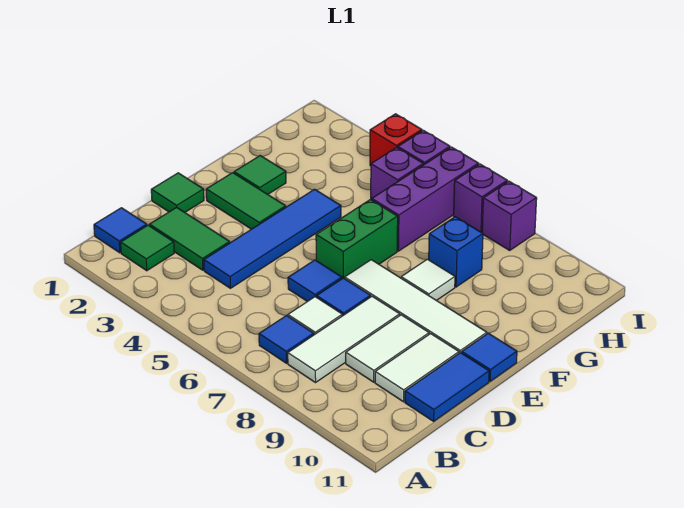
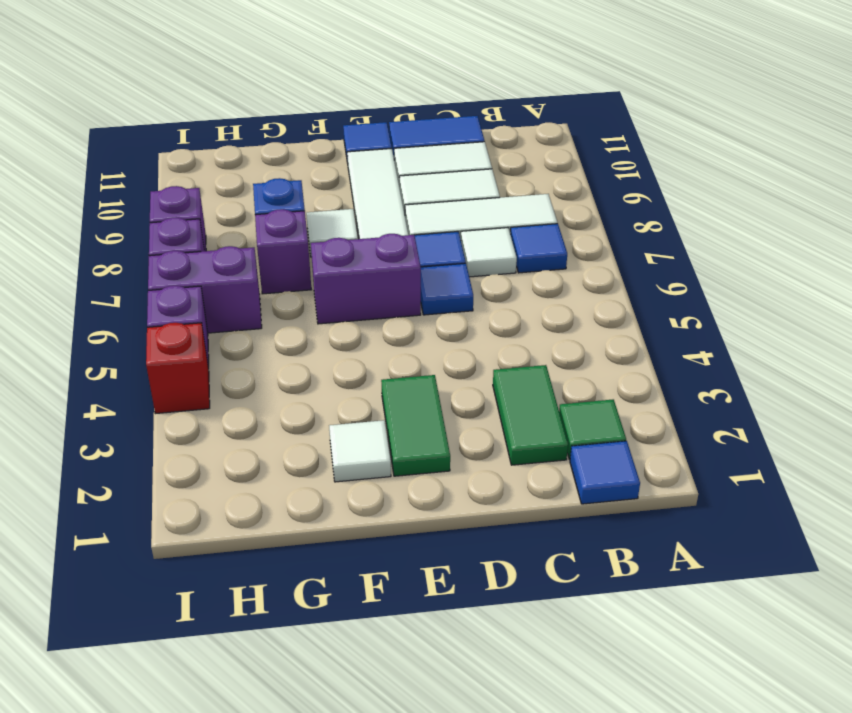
blue 1x4 tile [204,189,341,288] -> none
green 1x1 tile [151,173,204,212] -> none
green 1x2 brick [316,199,398,279] -> purple 1x2 brick [311,234,421,324]
green 1x1 tile [234,156,286,194] -> white 1x1 tile [329,420,391,482]
purple 1x3 brick [372,147,479,251] -> purple 1x2 brick [148,246,262,333]
purple 1x1 brick [371,147,423,200] -> purple 1x1 brick moved to [255,209,311,294]

